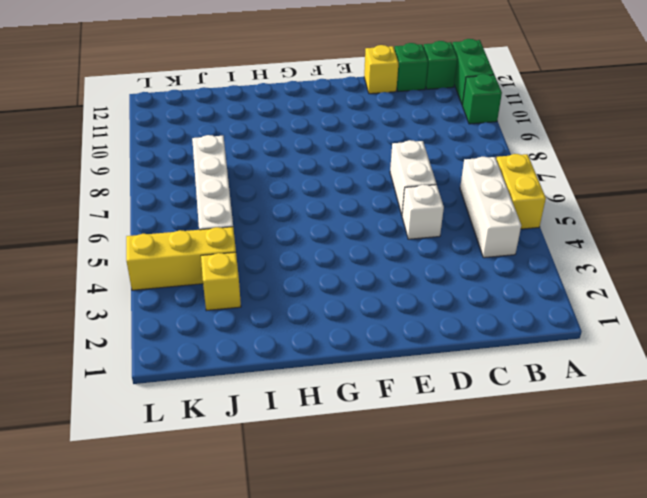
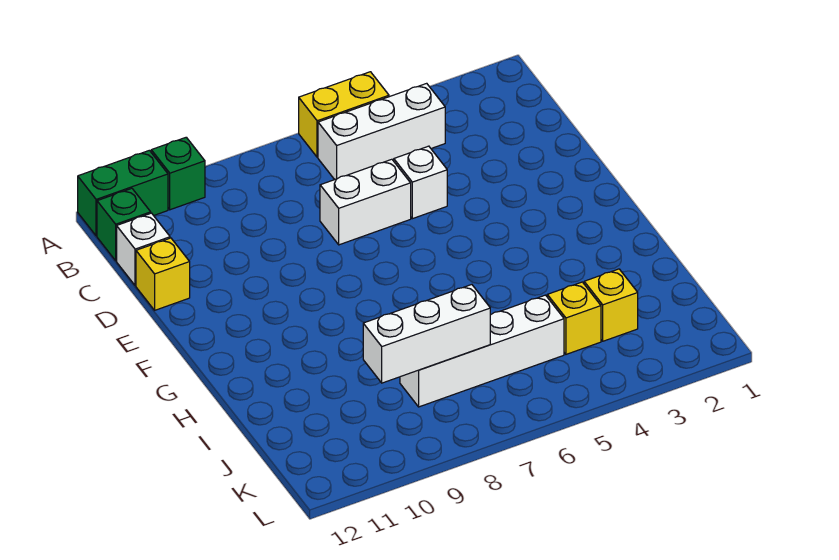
green 1x1 brick [394,43,428,92] -> white 1x1 brick [117,213,170,286]
yellow 1x3 brick [126,227,236,290] -> yellow 1x1 brick [547,282,601,354]
none -> white 1x3 brick [363,285,490,383]

